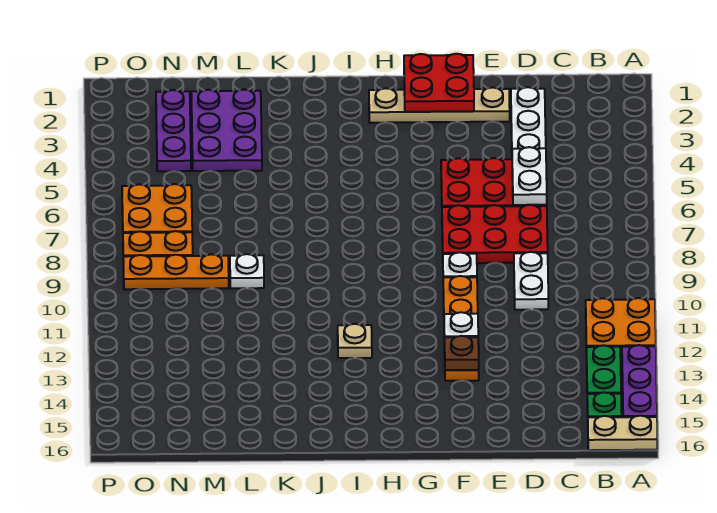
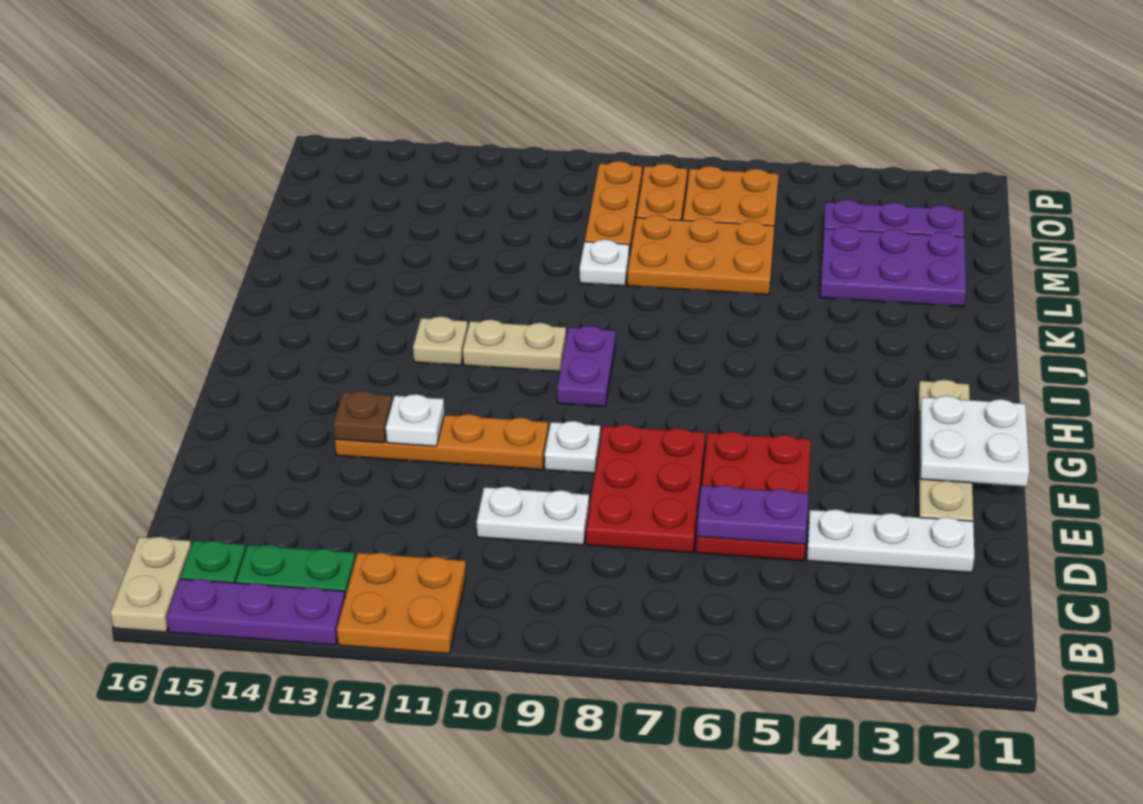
white 1x2 plate [512,147,547,205] -> purple 1x2 plate [697,485,808,544]
red 2x2 plate [404,54,474,112] -> white 2x2 plate [920,396,1029,487]
none -> purple 1x2 plate [557,326,616,407]
none -> tan 1x2 plate [463,320,566,372]
none -> orange 2x3 plate [627,215,774,295]

